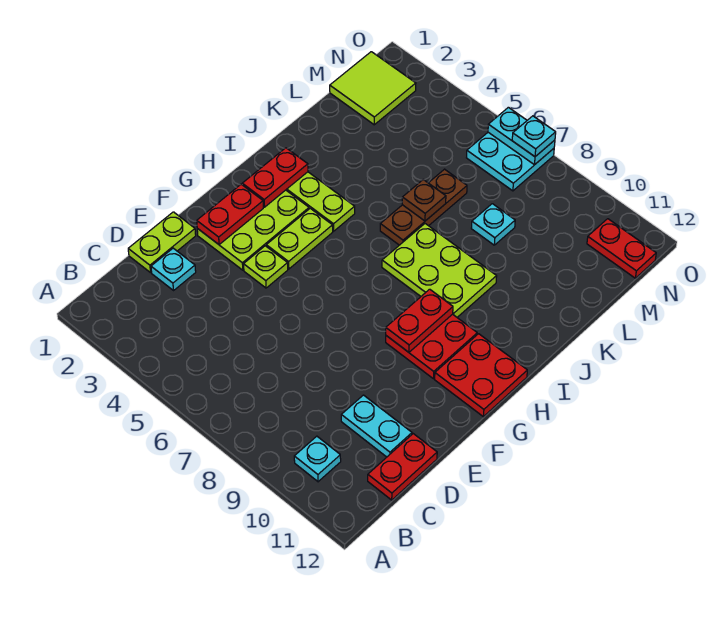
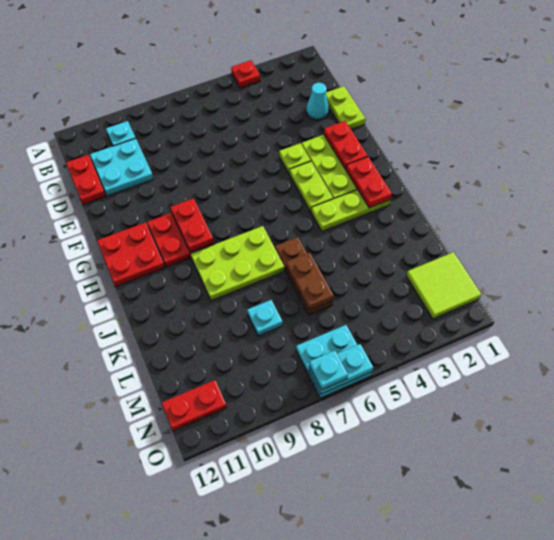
none -> red 1x1 plate [231,60,260,88]
cyan 1x1 plate [151,248,196,290] -> cyan 1x1 cone [306,83,329,120]
cyan 1x2 plate [341,395,412,457] -> cyan 2x2 plate [90,138,153,196]
brown 1x1 plate [402,180,446,221] -> brown 1x2 plate [286,253,334,310]

